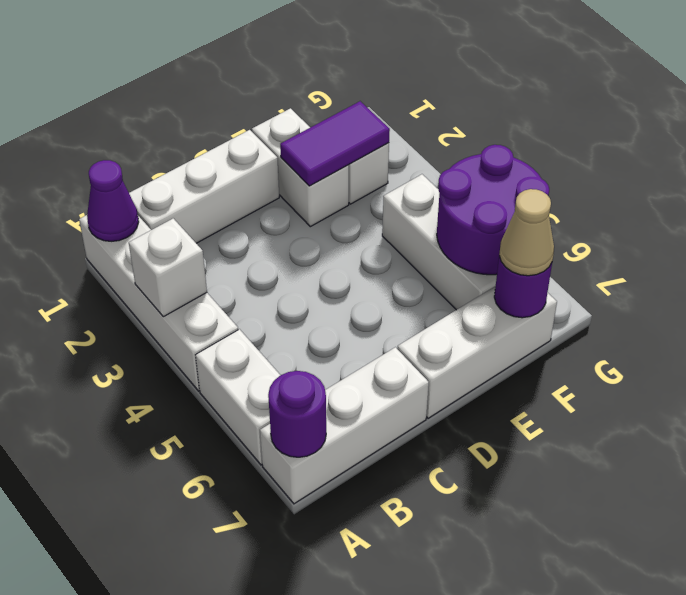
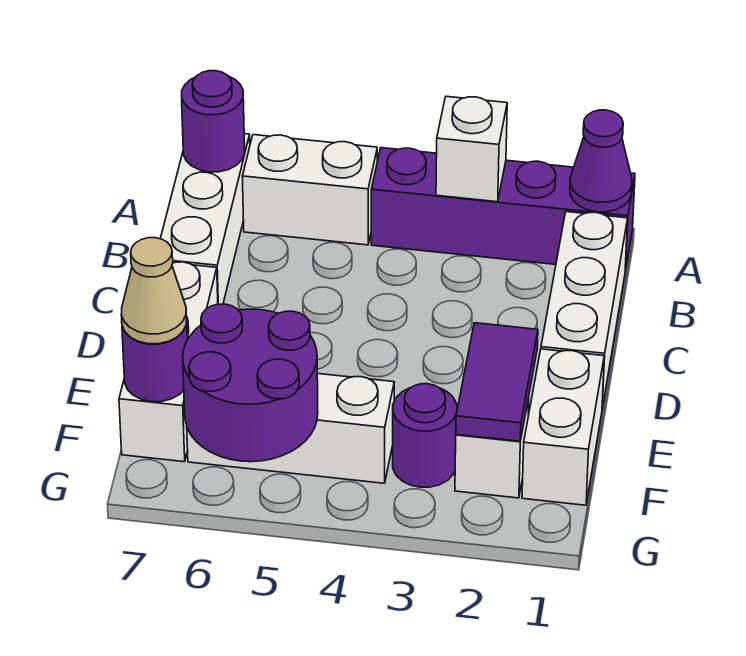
white 1x4 brick [79,215,238,391] -> purple 1x4 brick [371,148,635,270]
white 1x2 brick [252,108,349,227] -> white 1x2 brick turned to [522,349,604,505]
none -> purple 1x1 round brick [393,384,457,487]

